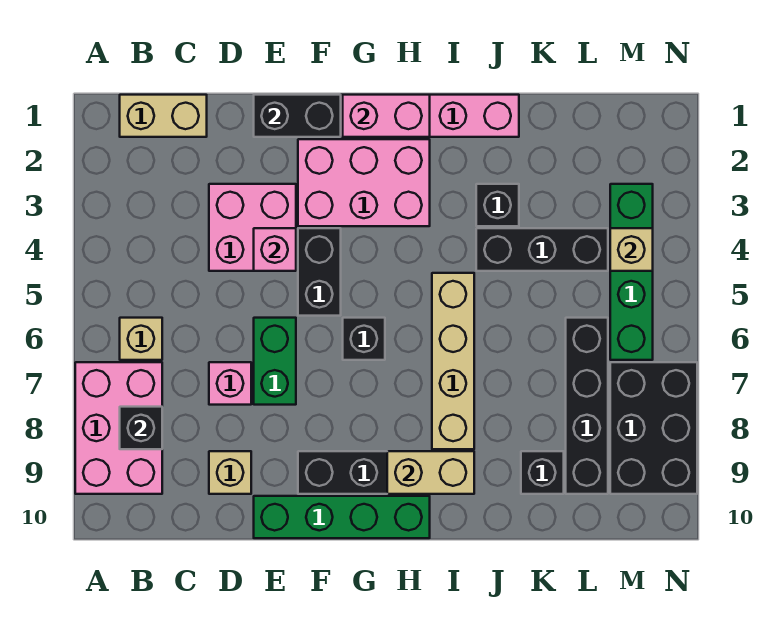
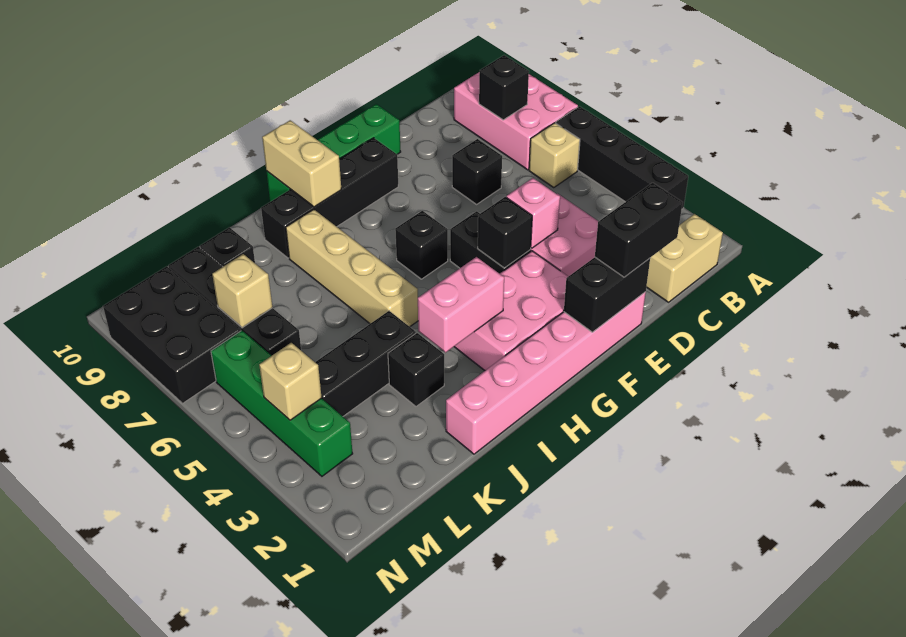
none -> black 1x4 brick [556,106,688,209]
none -> black 1x2 brick [595,183,683,277]
pink 1x1 brick [209,362,251,405] -> black 1x1 brick [452,139,502,204]
tan 1x1 brick [209,451,251,494] -> tan 1x1 brick moved to [212,254,273,328]
green 1x2 brick [254,318,296,405] -> none
none -> black 1x1 brick [478,197,532,268]
pink 1x2 brick [343,95,430,137] -> pink 1x2 brick moved to [418,257,504,352]
tan 1x2 brick [387,451,474,494] -> tan 1x2 brick turned to [262,120,341,207]

